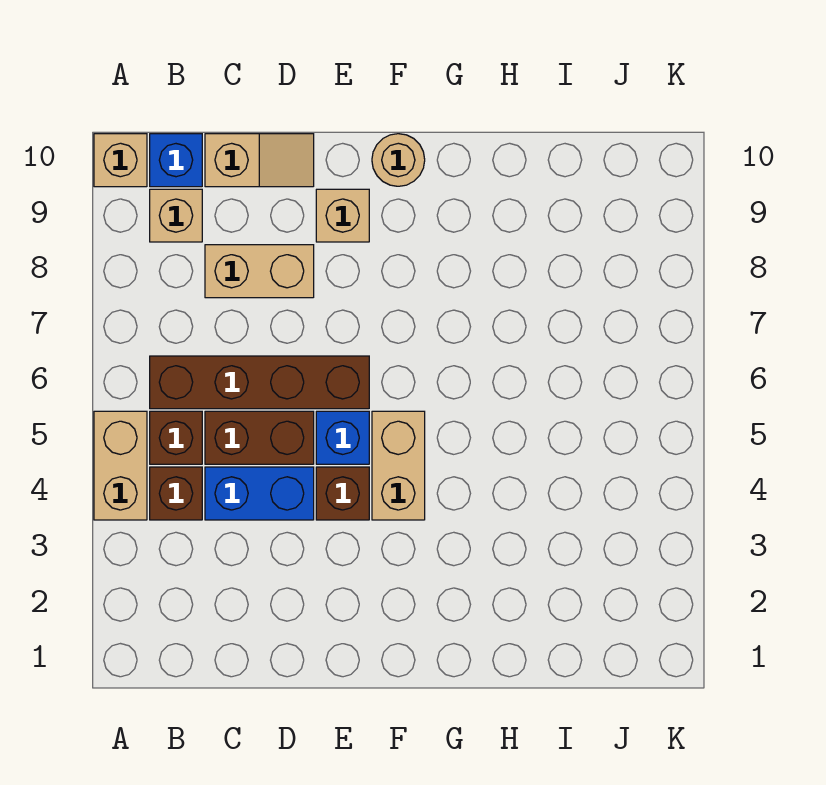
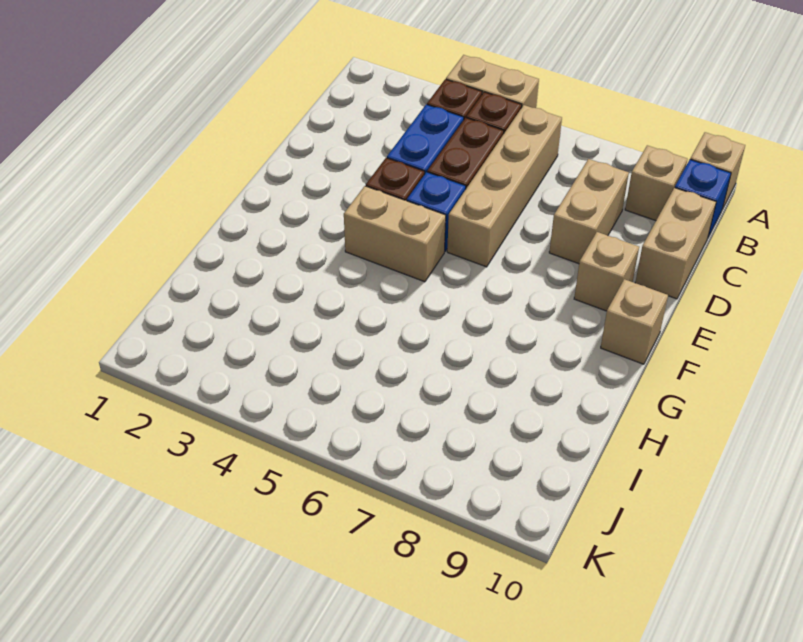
brown 1x4 brick [150,356,369,409] -> tan 1x4 brick [447,105,562,267]
tan 1x2 slope [205,134,314,187] -> tan 1x2 brick [635,188,716,299]
tan 1x1 round brick [372,134,425,186] -> tan 1x1 brick [601,279,668,364]

